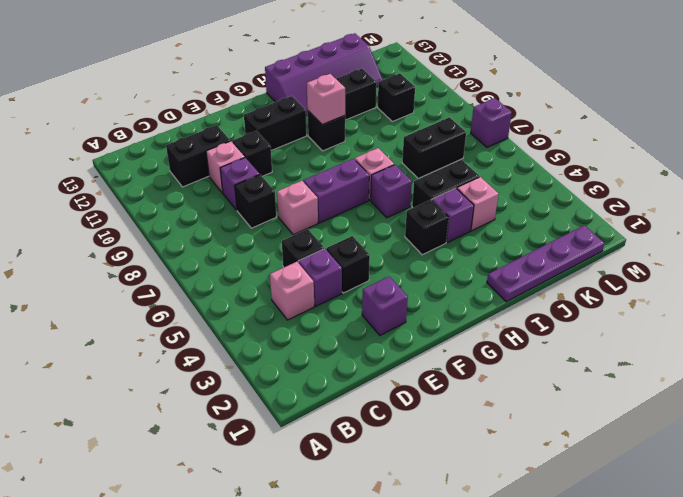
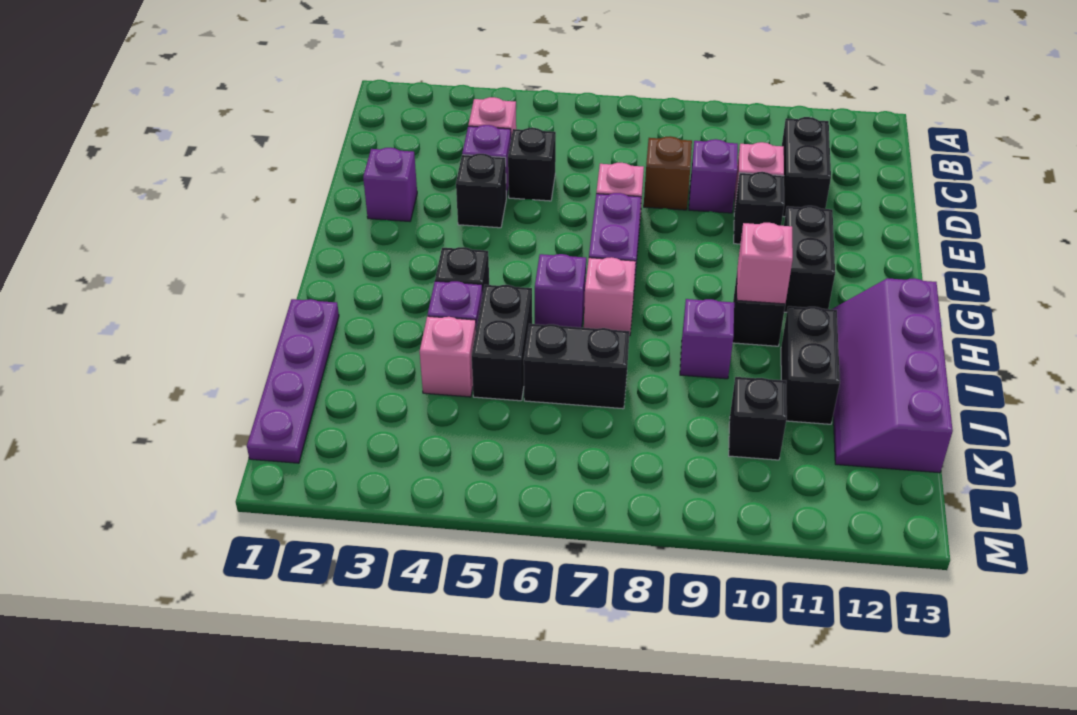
black 1x1 brick [235,175,276,228] -> brown 1x1 brick [644,136,692,210]
black 1x2 brick [402,117,466,178] -> black 1x2 brick turned to [524,324,630,409]
purple 1x1 brick [471,98,512,147] -> purple 1x1 brick moved to [680,299,734,379]

